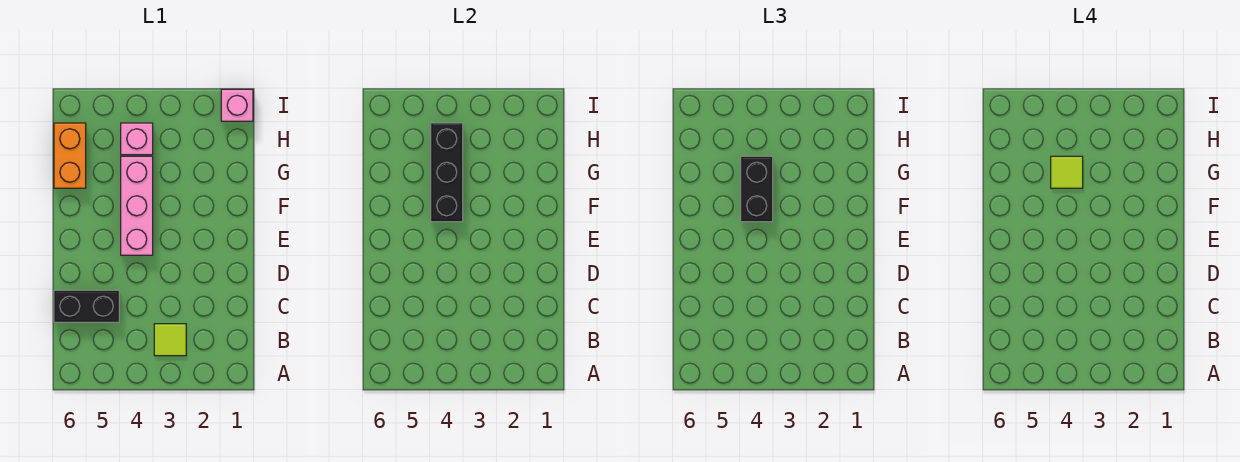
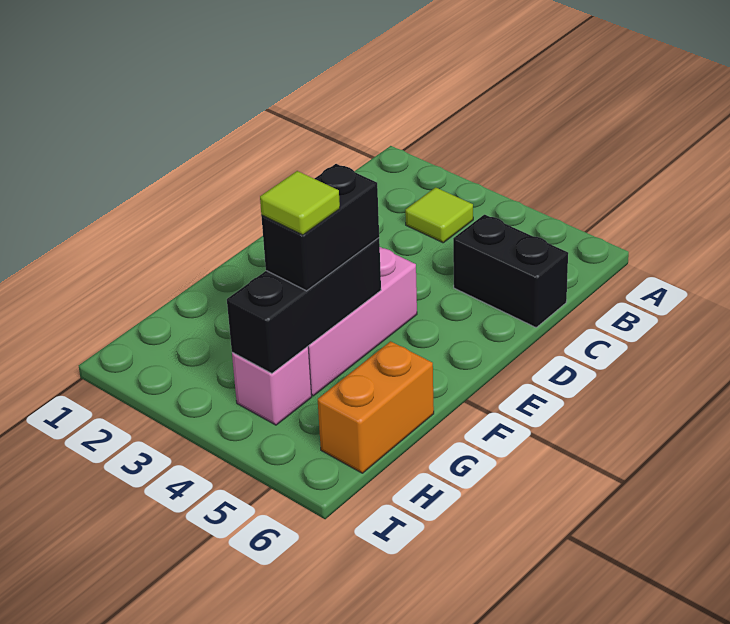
pink 1x1 brick [221,89,253,121] -> none

